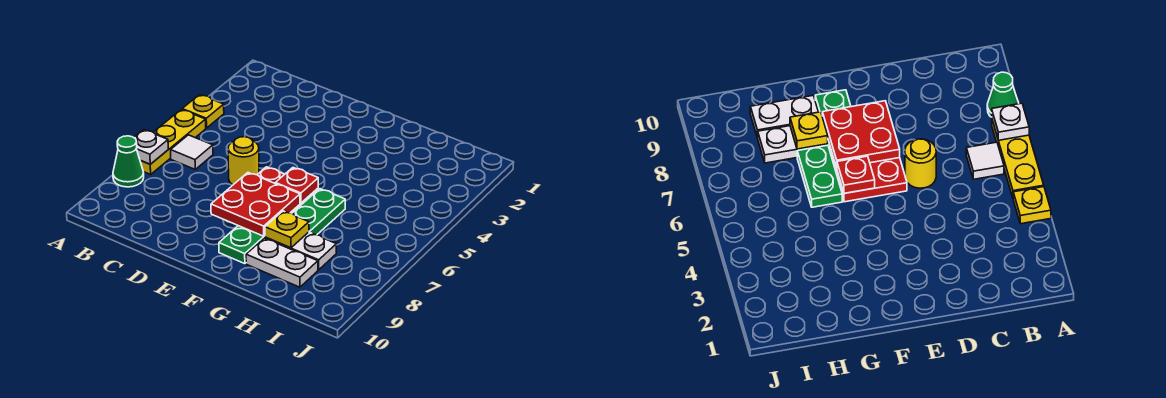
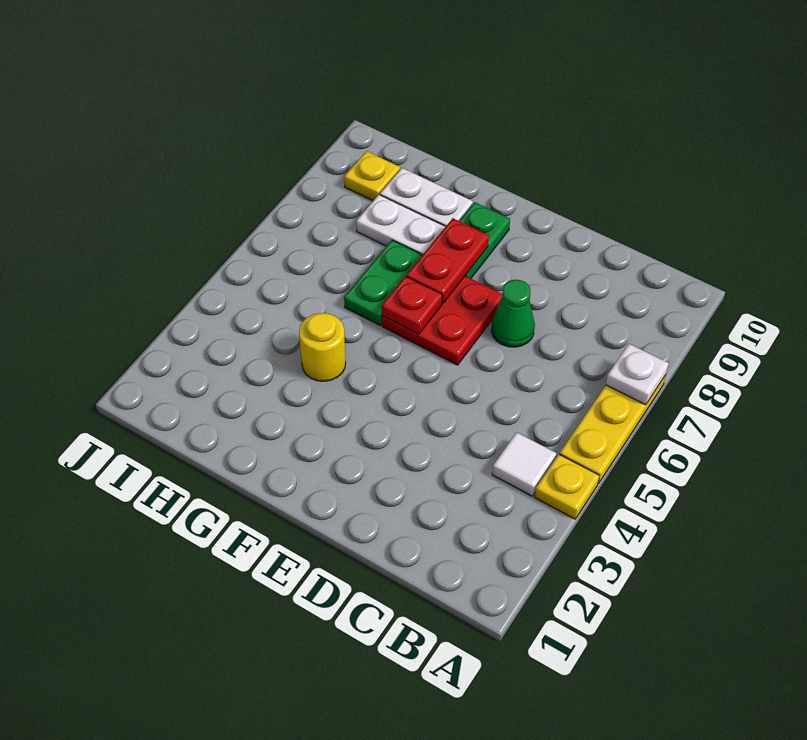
green 1x1 cone [113,136,144,187] -> green 1x1 cone moved to [491,280,535,347]
white 1x1 tile [171,135,213,169] -> white 1x1 tile moved to [492,432,556,496]
yellow 1x1 round brick [228,137,259,185] -> yellow 1x1 round brick moved to [299,313,346,381]
red 2x2 plate [211,173,300,236] -> red 1x2 plate [407,218,489,304]
yellow 1x1 plate [265,211,309,248] -> yellow 1x1 plate moved to [344,151,400,201]

